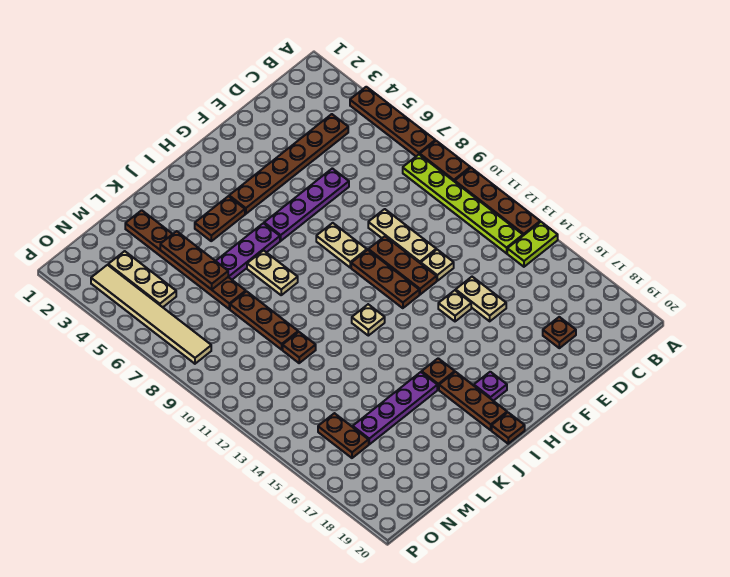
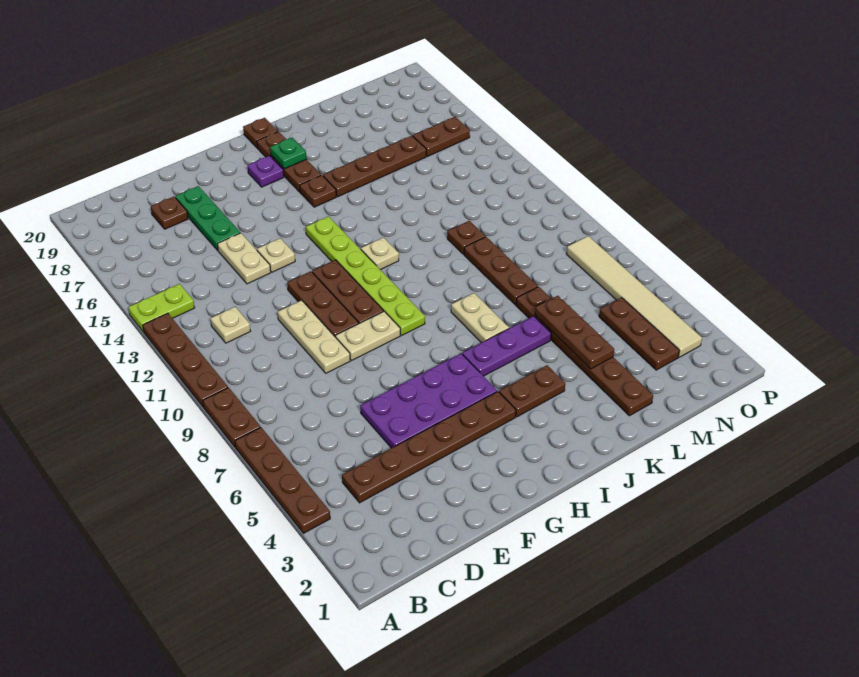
lime 1x6 plate [403,155,523,253] -> lime 1x6 plate moved to [306,216,425,335]
purple 1x4 plate [264,168,349,241] -> purple 2x4 plate [360,354,497,448]
tan 1x1 plate [421,250,454,281] -> tan 1x1 plate moved to [210,307,250,343]
none -> green 1x3 plate [175,186,240,250]
tan 1x2 plate [316,223,367,268] -> tan 1x2 plate turned to [335,311,400,361]
none -> green 1x1 plate [270,138,306,169]
purple 1x4 plate [353,372,437,444] -> brown 1x4 plate [323,136,426,197]
tan 1x3 plate [108,251,176,307] -> brown 1x3 plate [599,298,679,370]
brown 1x2 plate [318,413,369,458] -> brown 1x2 plate turned to [413,117,470,157]

